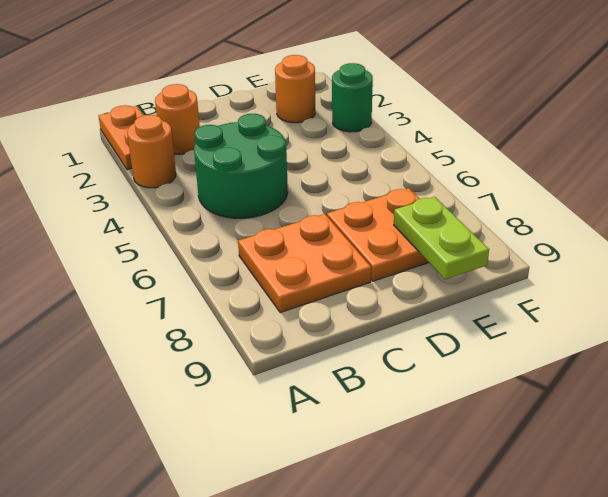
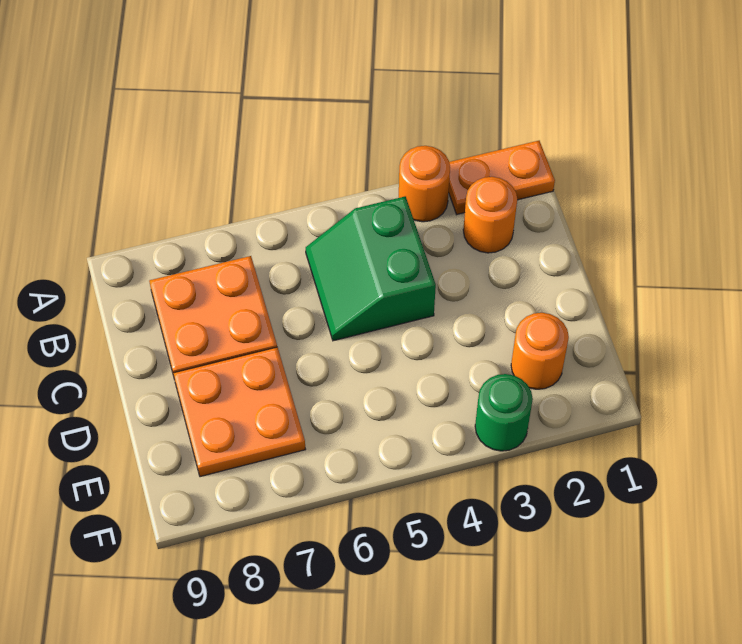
green 2x2 round brick [194,114,288,218] -> green 2x2 slope [306,196,436,341]
lime 1x2 plate [394,197,489,279] -> none

